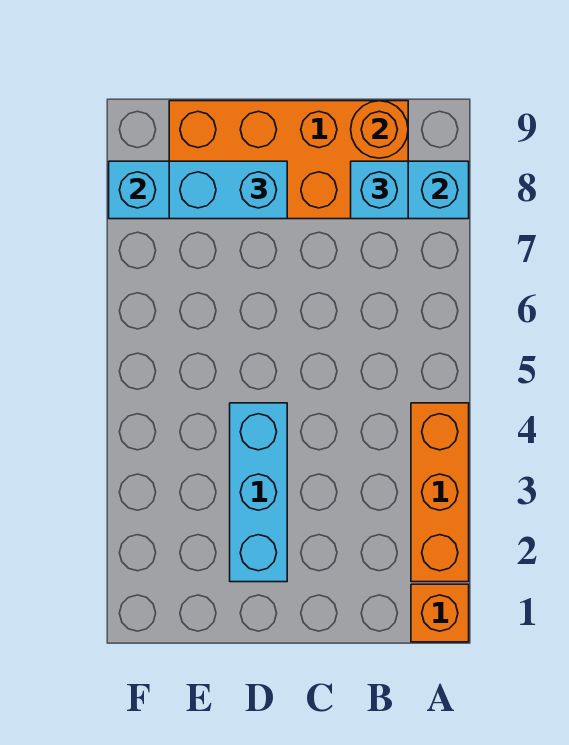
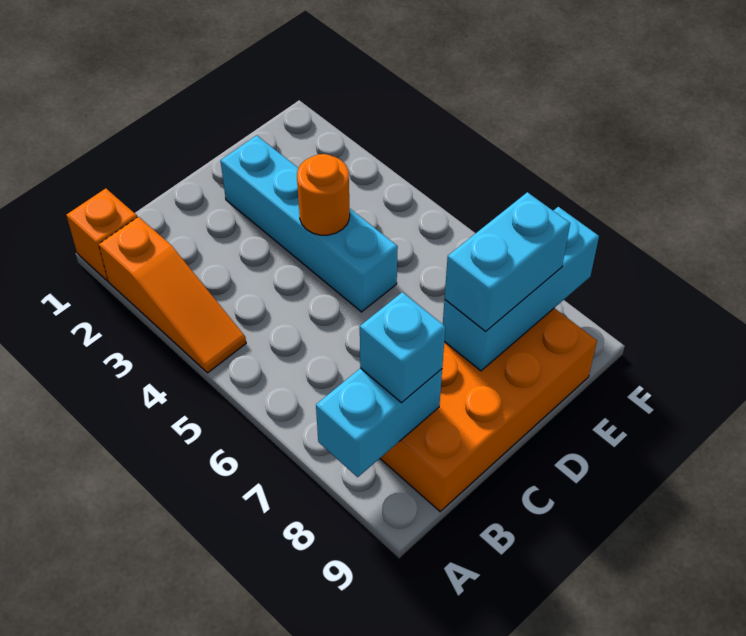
orange 1x3 brick [411,403,469,582] -> orange 1x3 slope [99,217,246,373]
orange 1x1 round brick [351,101,408,158] -> orange 1x1 round brick moved to [297,154,350,235]
cyan 1x3 brick [230,403,287,582] -> cyan 1x4 brick [220,135,398,312]

